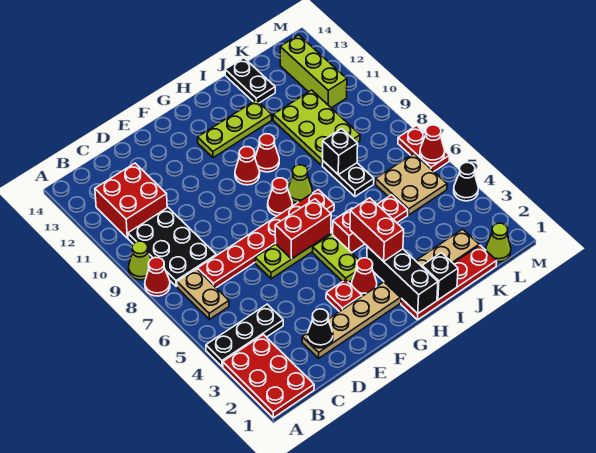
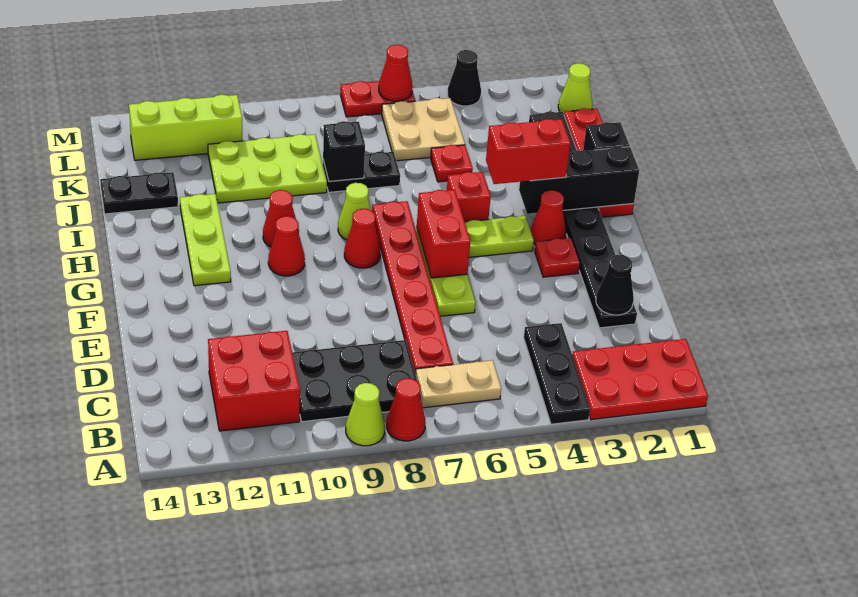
tan 1x8 plate [302,229,479,358] -> black 1x8 plate [529,112,637,328]

